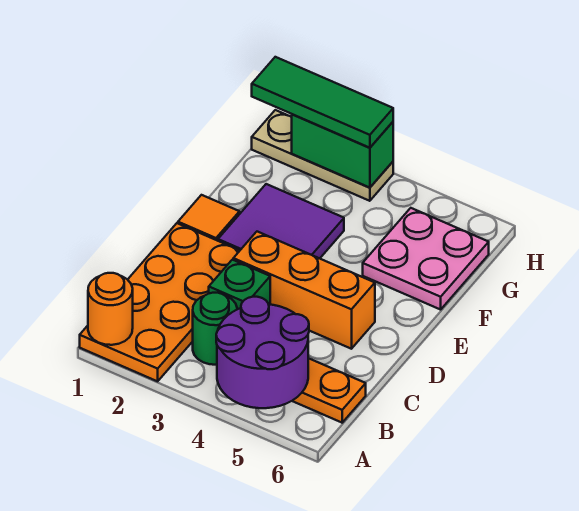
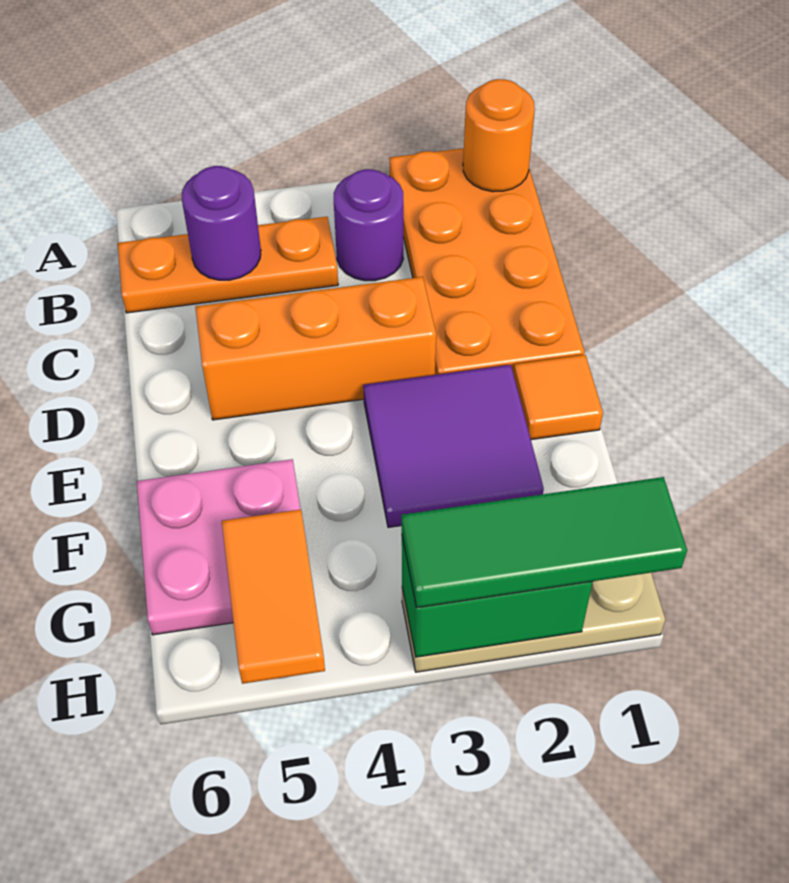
purple 2x2 round brick [216,297,309,408] -> purple 1x1 round brick [182,166,261,280]
green 1x1 round brick [193,293,237,365] -> purple 1x1 round brick [334,169,403,281]
green 1x1 brick [209,260,270,309] -> none
none -> orange 1x2 tile [222,509,325,684]

